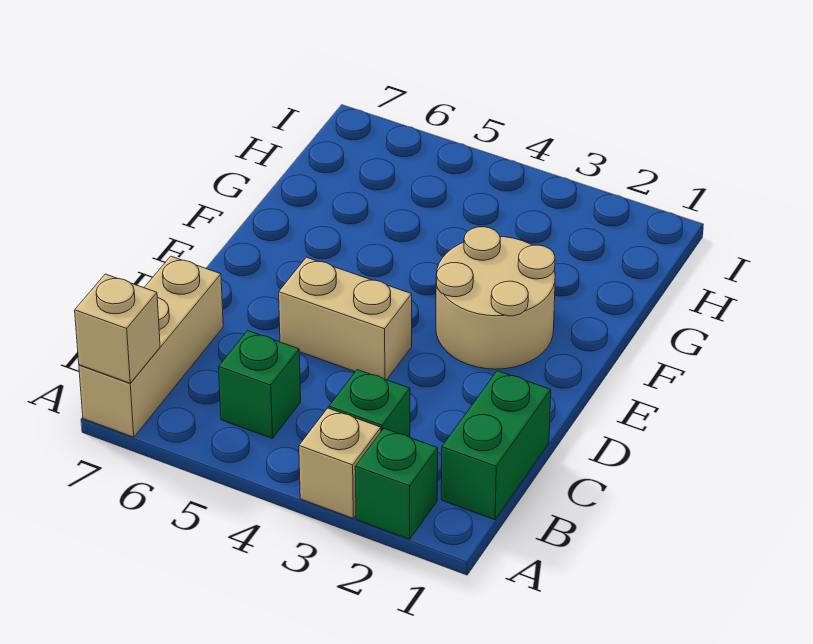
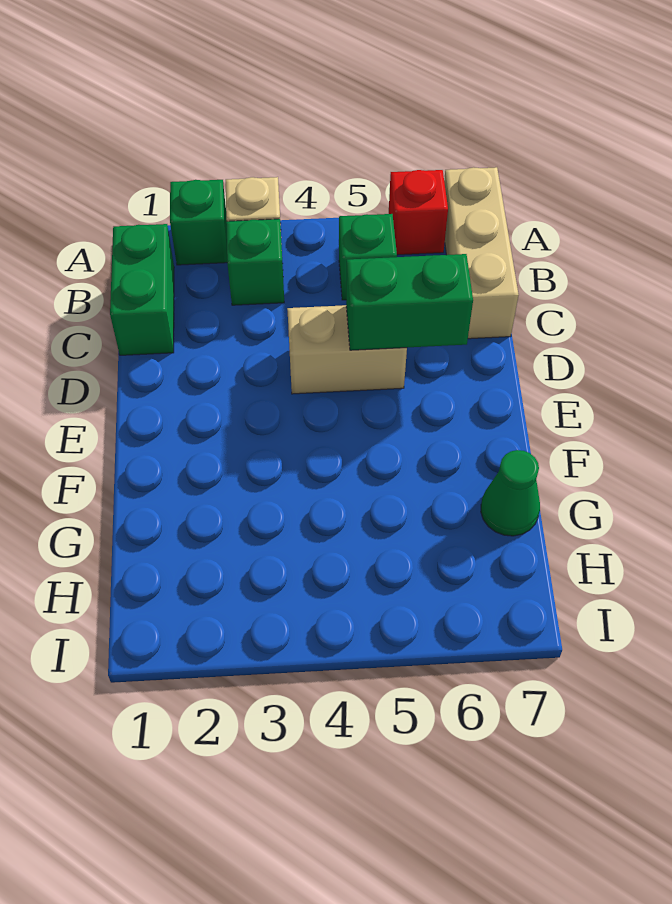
none -> red 1x1 brick [389,170,448,255]
tan 1x1 brick [75,274,160,383] -> none
none -> green 1x2 brick [346,254,473,350]
tan 2x2 round brick [436,227,555,369] -> none
none -> green 1x1 cone [481,450,540,536]

